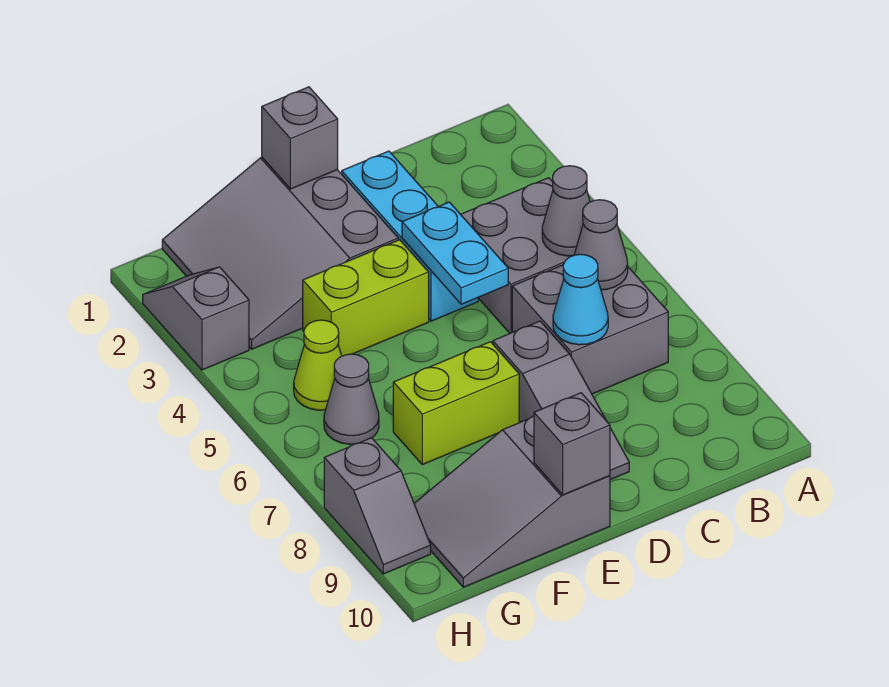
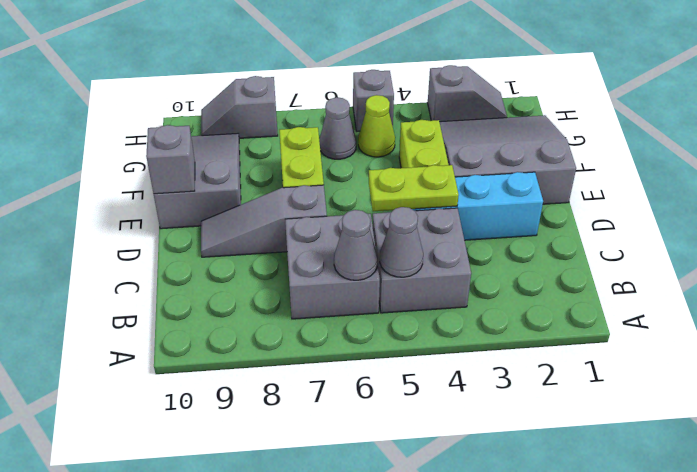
cyan 1x1 cone [553,254,608,345] -> none
cyan 1x2 plate [402,202,508,304] -> lime 1x2 plate [369,165,459,211]
grey 1x1 brick [262,87,338,189] -> grey 1x1 brick moved to [353,70,394,131]

